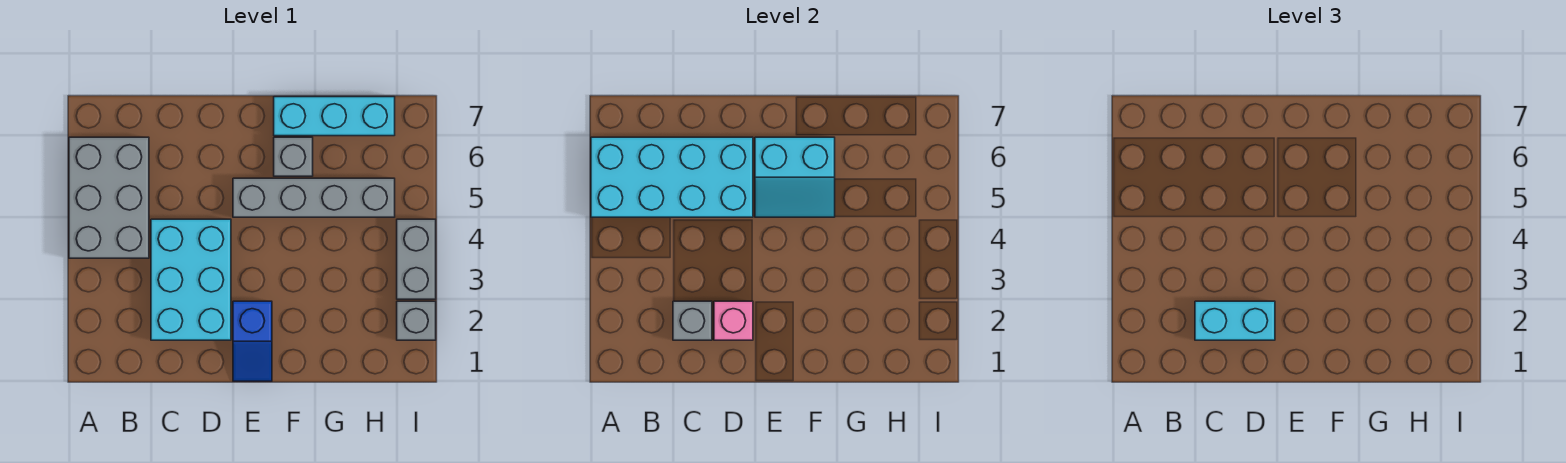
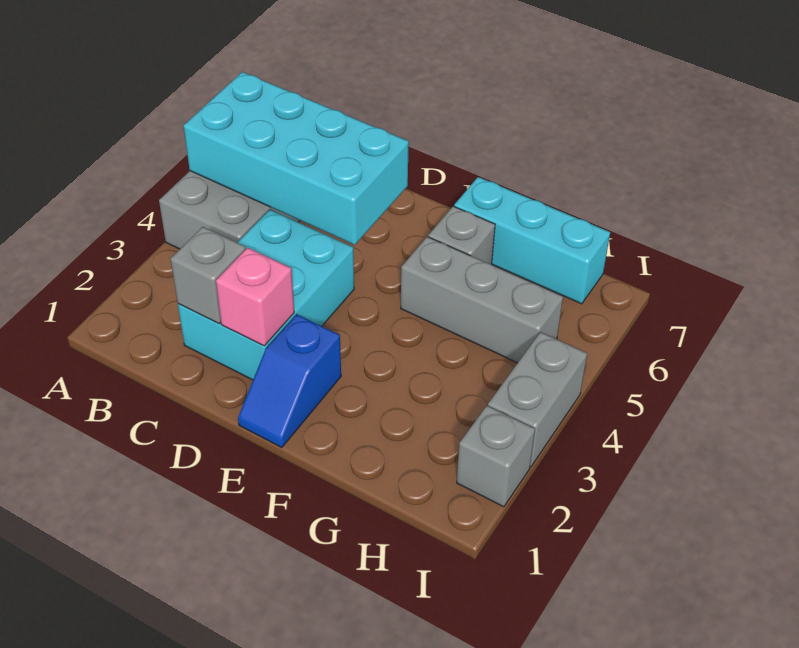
cyan 1x2 brick [1195,301,1275,340] -> none
grey 1x4 brick [233,178,395,217] -> grey 1x3 brick [401,237,563,363]
cyan 2x2 slope [755,137,835,217] -> none

